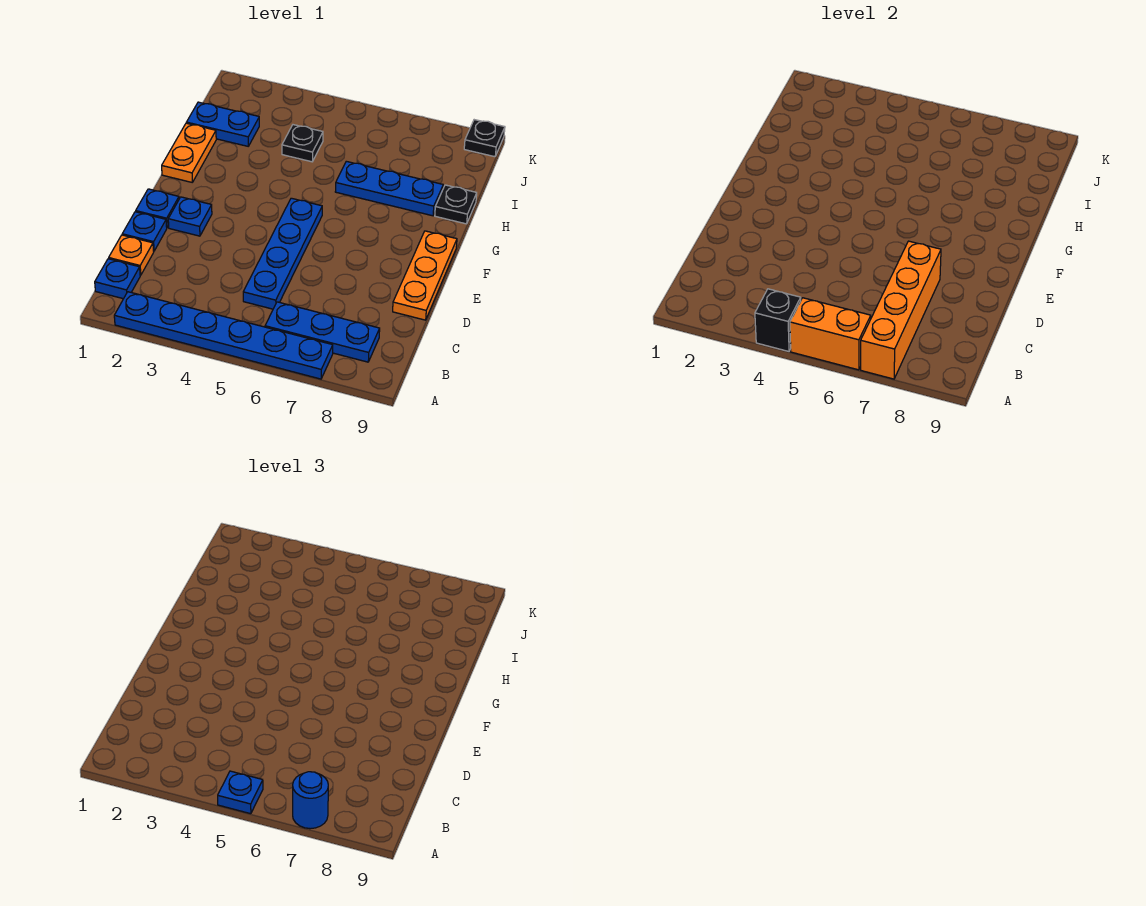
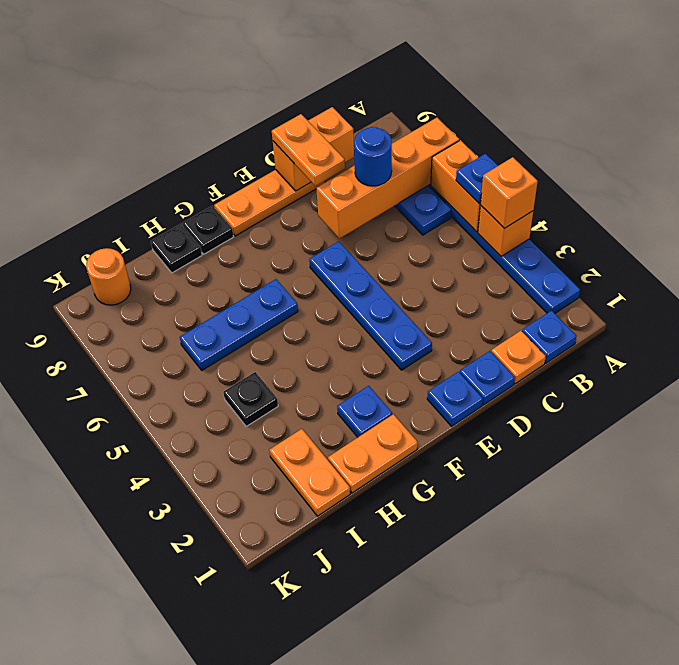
black 1x1 brick [755,289,801,351] -> orange 1x1 brick [478,205,533,256]
none -> orange 1x1 brick [480,157,538,229]
blue 1x1 round brick [293,772,328,829] -> blue 1x1 round brick moved to [354,127,392,186]
blue 1x4 plate [243,198,322,309] -> blue 1x4 plate turned to [309,241,432,370]
none -> orange 1x2 brick [273,107,354,191]
none -> orange 1x2 plate [272,114,345,186]
blue 1x1 plate [168,197,212,236] -> blue 1x1 plate moved to [337,386,392,437]
blue 1x3 plate [335,161,443,216] -> blue 1x3 plate turned to [180,279,298,370]
blue 1x2 plate [186,102,259,146] -> orange 1x2 plate [269,429,350,516]
none -> orange 1x1 round brick [86,248,131,305]
black 1x1 plate [464,120,505,157] -> black 1x1 plate moved to [183,206,234,254]

